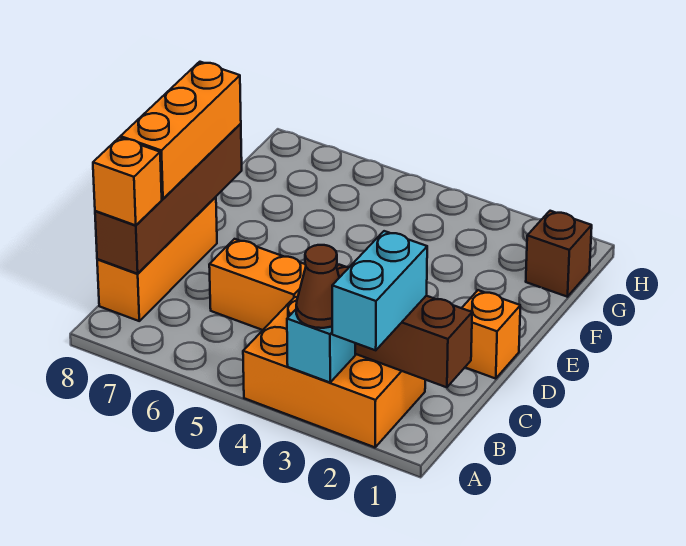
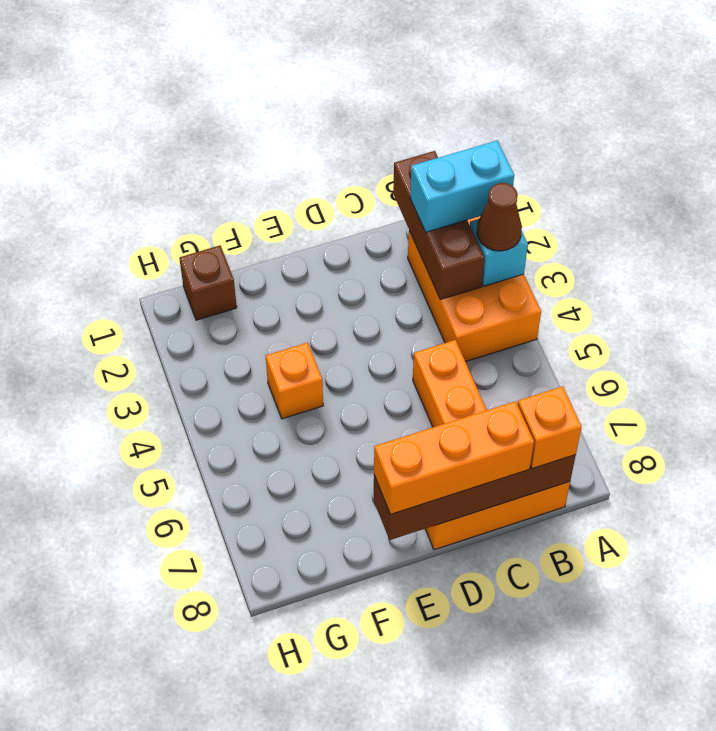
orange 1x1 brick [462,290,520,379] -> orange 1x1 brick moved to [266,343,323,419]

